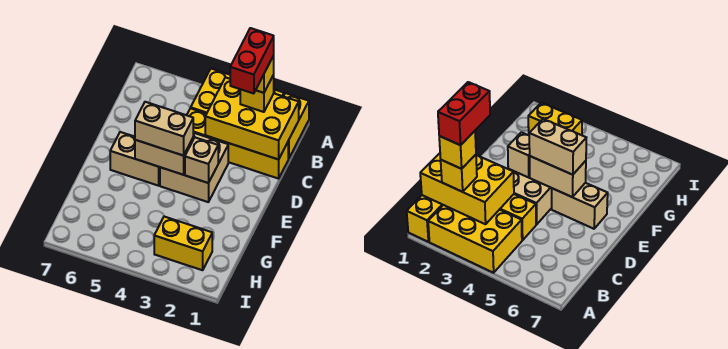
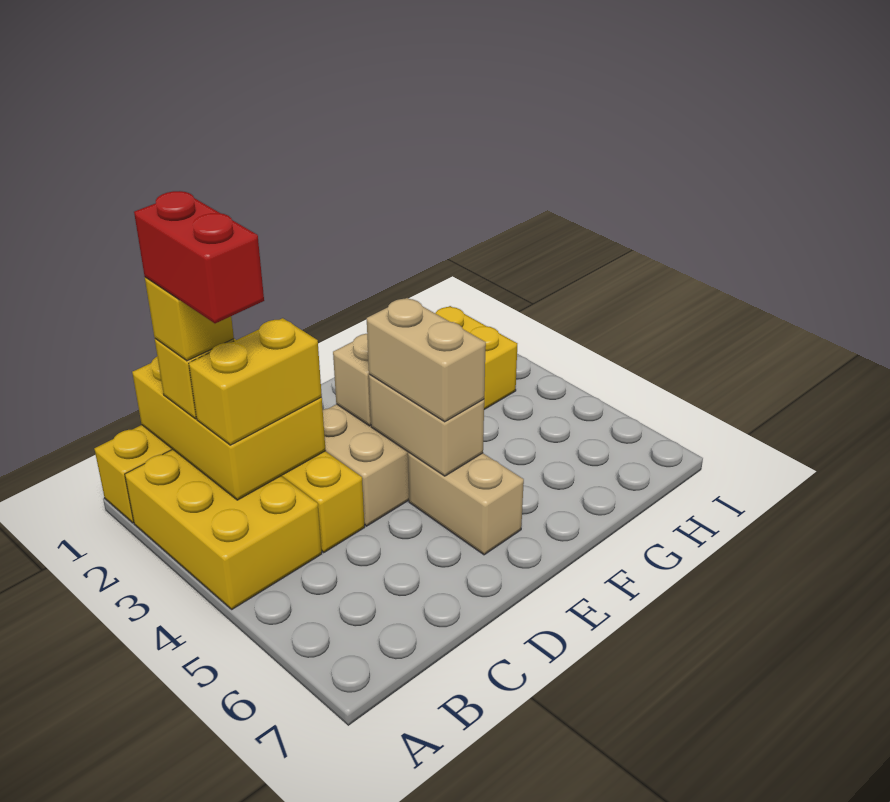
red 1x2 brick [230,28,274,94] -> red 1x2 brick turned to [134,191,264,323]
none -> yellow 1x2 brick [189,318,322,445]

